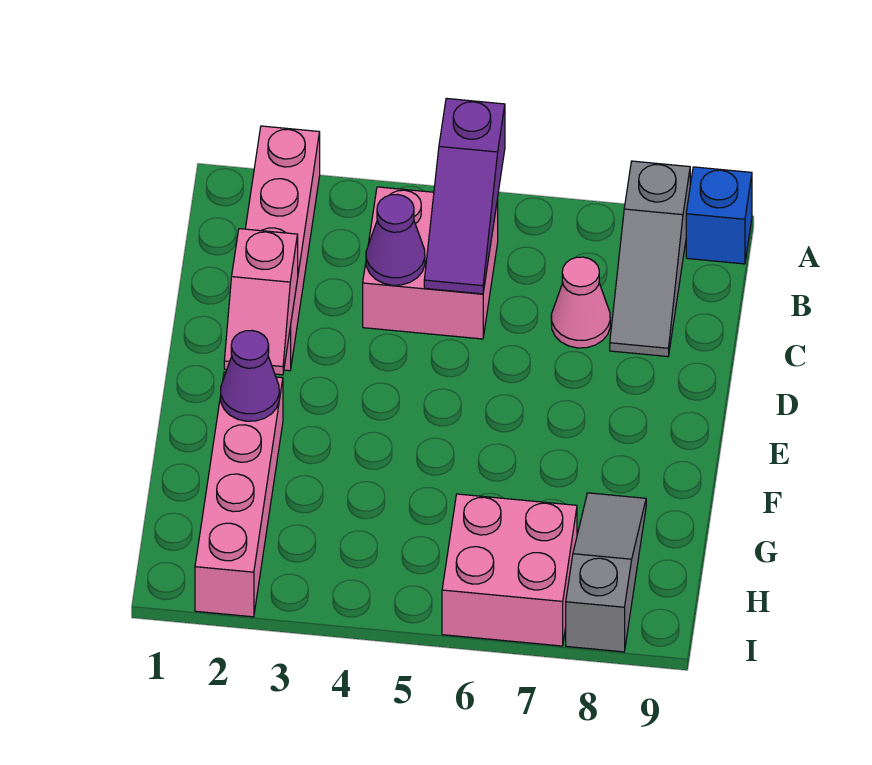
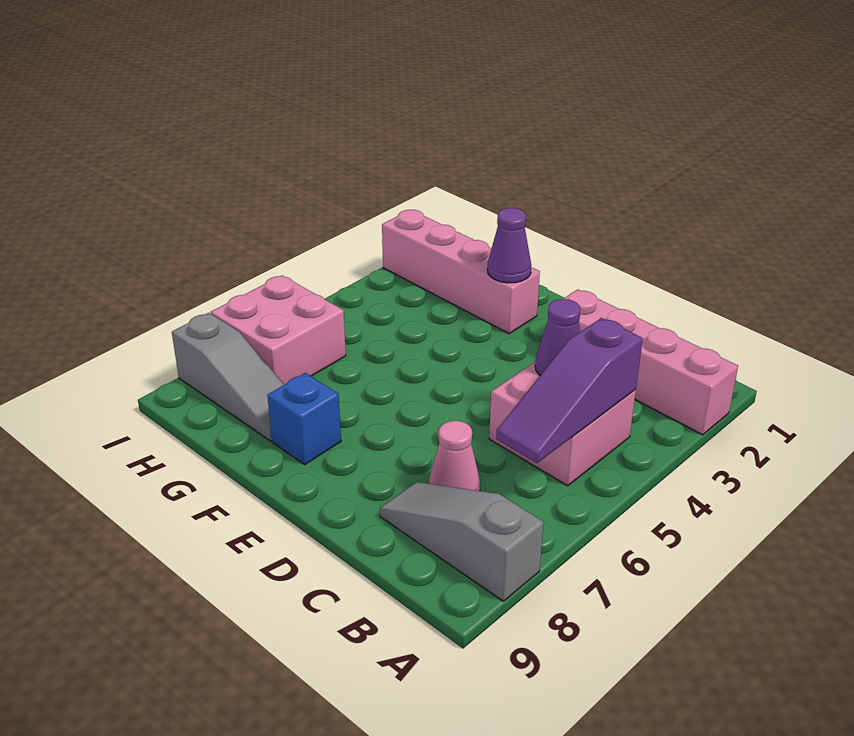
purple 1x3 slope [424,98,505,294] -> purple 1x3 slope turned to [496,318,643,463]
blue 1x1 brick [686,167,752,264] -> blue 1x1 brick moved to [267,373,341,464]
pink 1x2 slope [224,229,298,375] -> none

